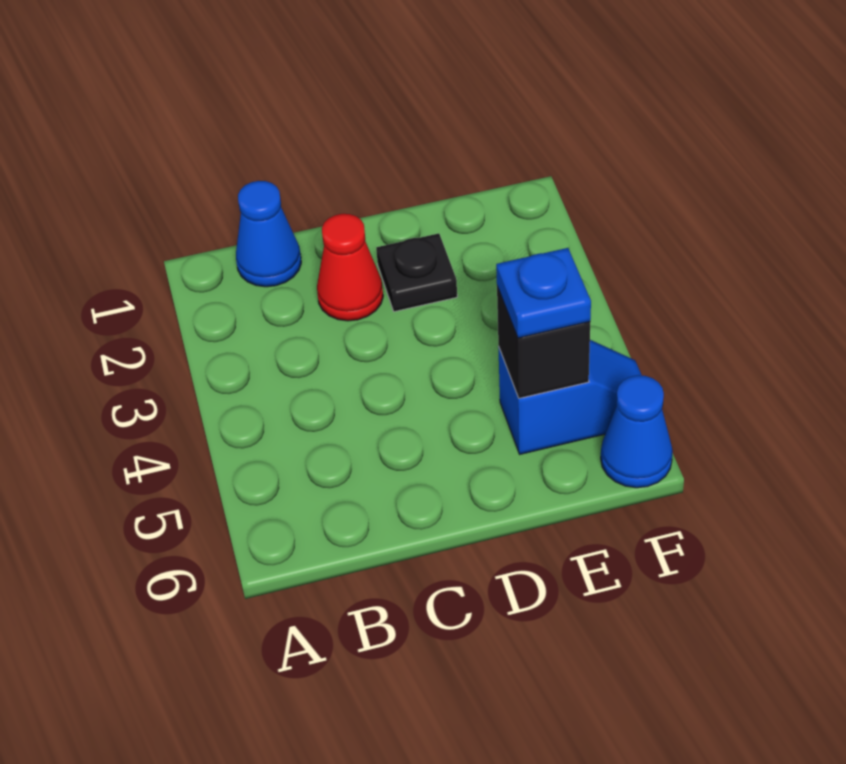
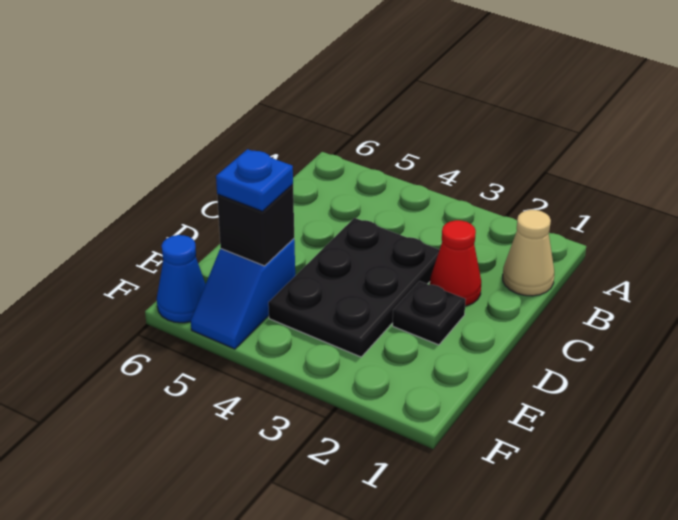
blue 1x1 cone [236,181,301,287] -> tan 1x1 cone [503,210,554,296]
none -> black 2x3 plate [268,218,439,357]

